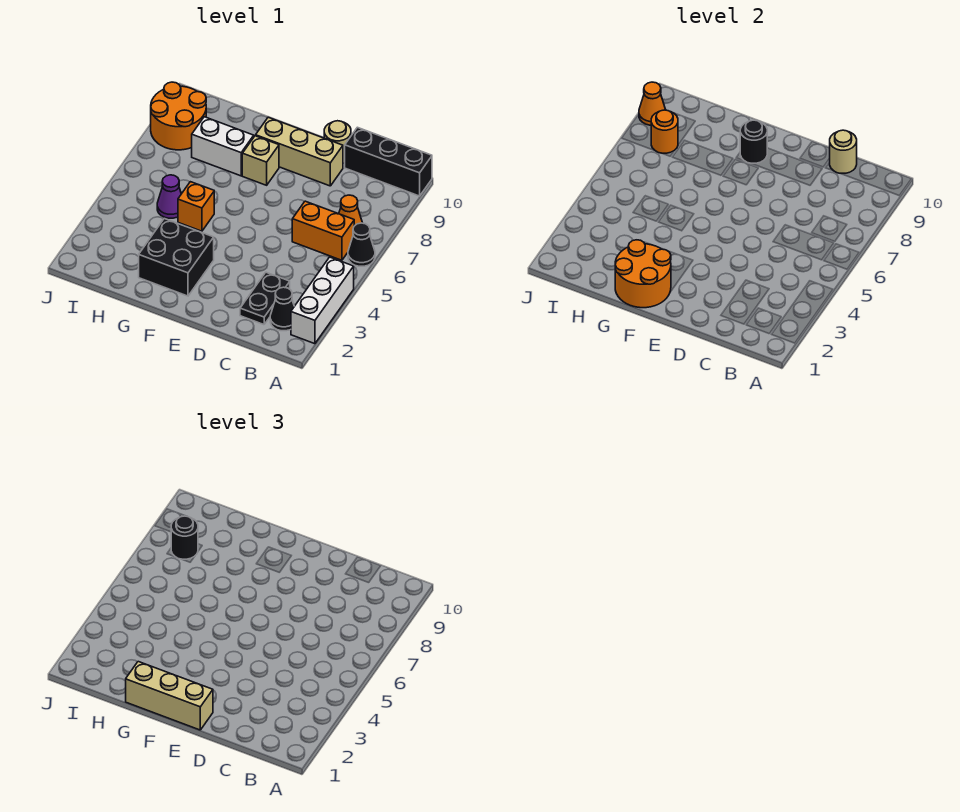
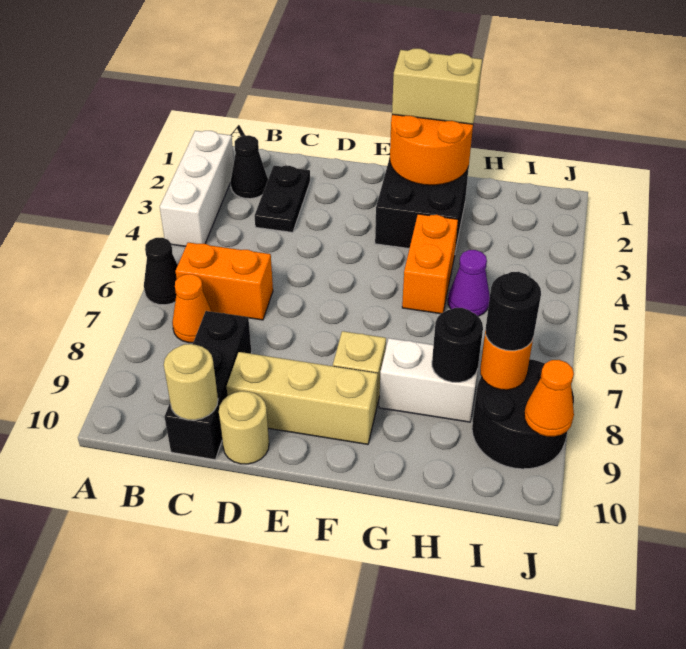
black 1x3 brick [345,127,432,196] -> black 1x3 brick turned to [165,311,252,460]
tan 1x3 brick [126,662,213,730] -> tan 1x2 brick [392,49,482,124]
black 1x1 round brick [740,120,767,163] -> black 1x1 round brick moved to [432,308,483,382]
orange 1x1 brick [178,182,214,231] -> orange 1x2 brick [402,214,458,314]
orange 2x2 round brick [151,82,206,150] -> black 2x2 round brick [472,359,574,469]

